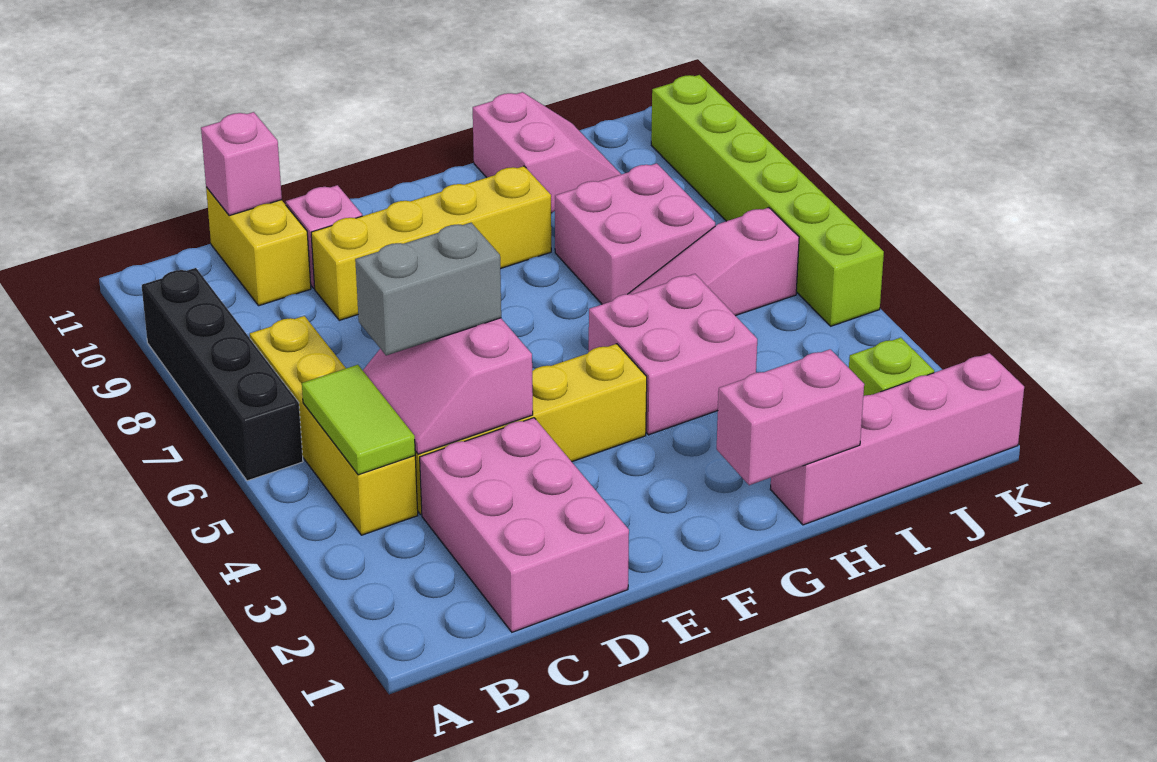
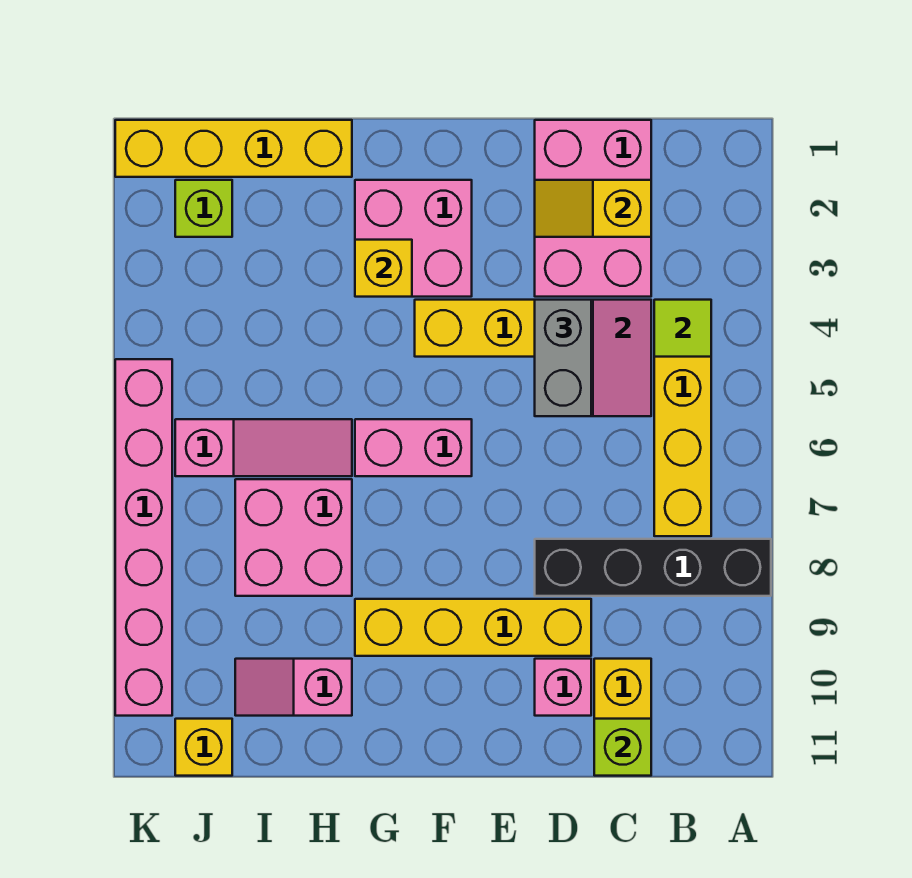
black 1x4 brick [142,268,303,481] -> black 1x4 brick turned to [535,539,771,596]
lime 1x2 tile [302,365,415,475] -> lime 1x1 tile [654,300,711,357]
none -> yellow 1x2 slope [535,180,651,237]
grey 1x2 brick [355,223,501,356] -> grey 1x2 brick turned to [535,300,591,416]
pink 1x1 brick [201,112,282,216] -> lime 1x1 brick [594,719,651,776]
pink 1x2 brick [717,349,864,485] -> pink 1x2 brick moved to [355,419,472,476]
none -> yellow 1x1 brick [355,240,412,297]
pink 2x2 brick [589,274,757,435] -> pink 2x2 brick moved to [355,180,472,297]
pink 1x4 brick [770,353,1024,525] -> yellow 1x4 brick [115,120,352,177]
pink 2x2 slope [473,92,621,213] -> pink 1x2 slope [235,659,352,716]
none -> yellow 1x1 brick [175,719,232,776]
lime 1x6 brick [651,75,884,326] -> pink 1x6 brick [115,359,172,716]

